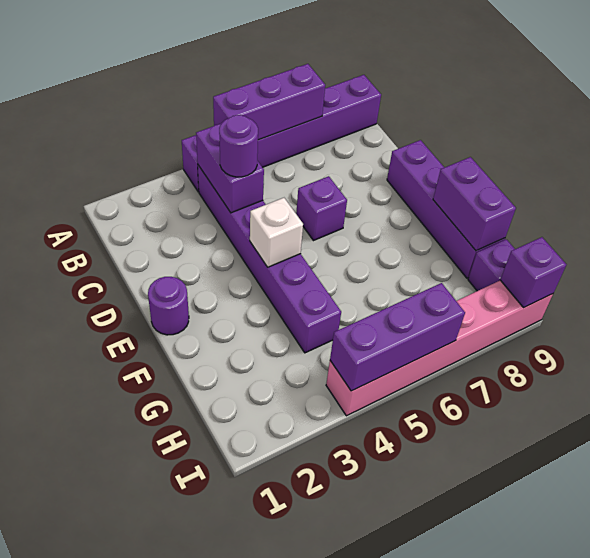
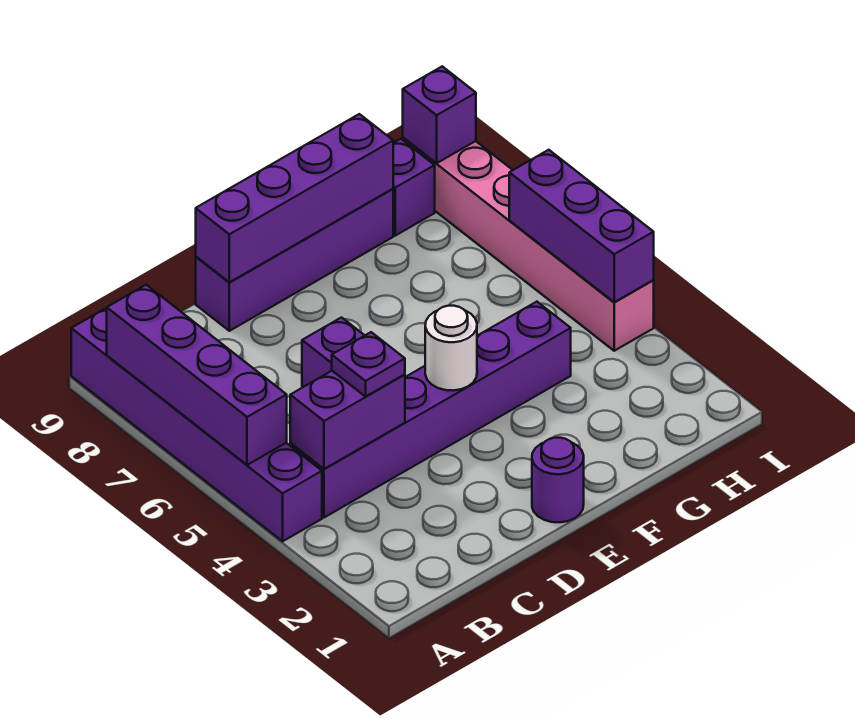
purple 1x3 brick [213,64,325,140] -> purple 1x4 brick [107,285,287,465]
purple 1x1 round brick [219,115,258,177] -> purple 1x1 plate [332,332,405,397]
white 1x1 brick [250,198,303,267] -> white 1x1 round brick [425,306,477,390]
purple 1x2 brick [433,157,516,251] -> purple 1x4 brick [196,114,393,282]

